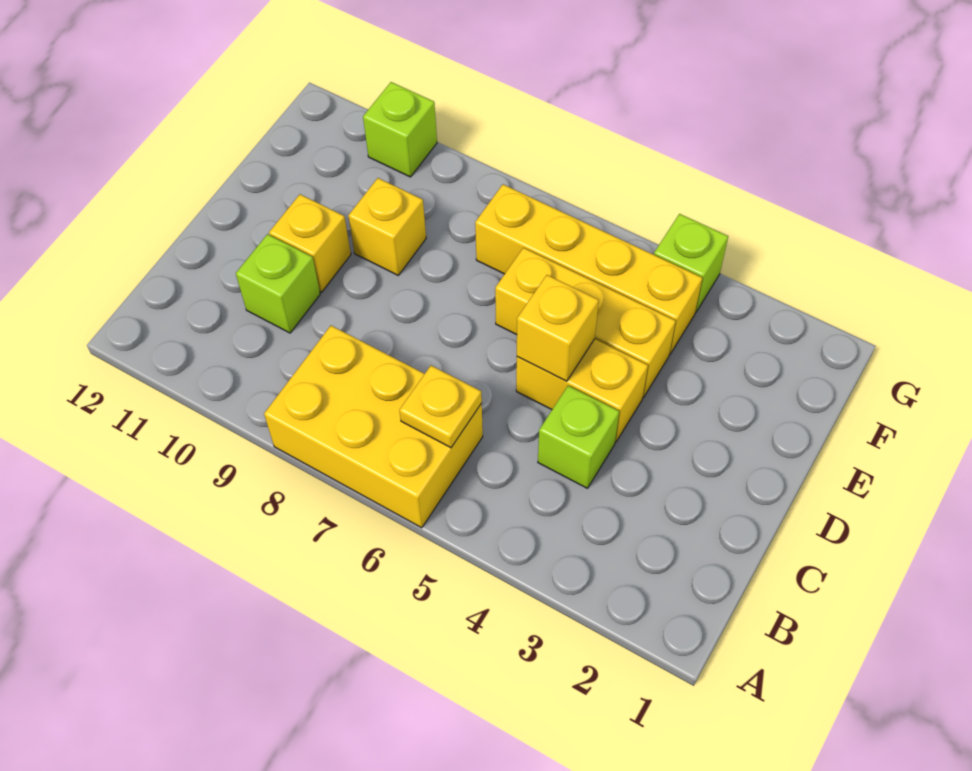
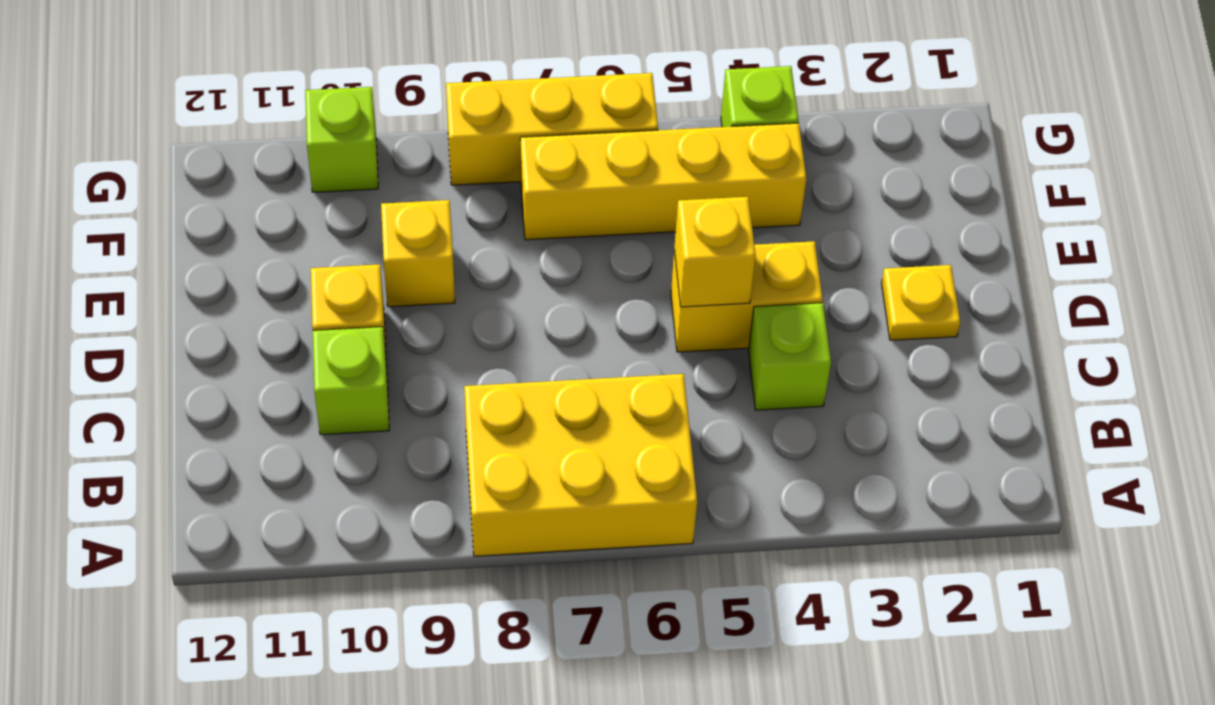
yellow 1x1 plate [399,366,482,448] -> yellow 1x1 plate moved to [881,265,960,340]
yellow 1x3 brick [495,248,676,398] -> yellow 1x3 brick moved to [446,73,658,185]

